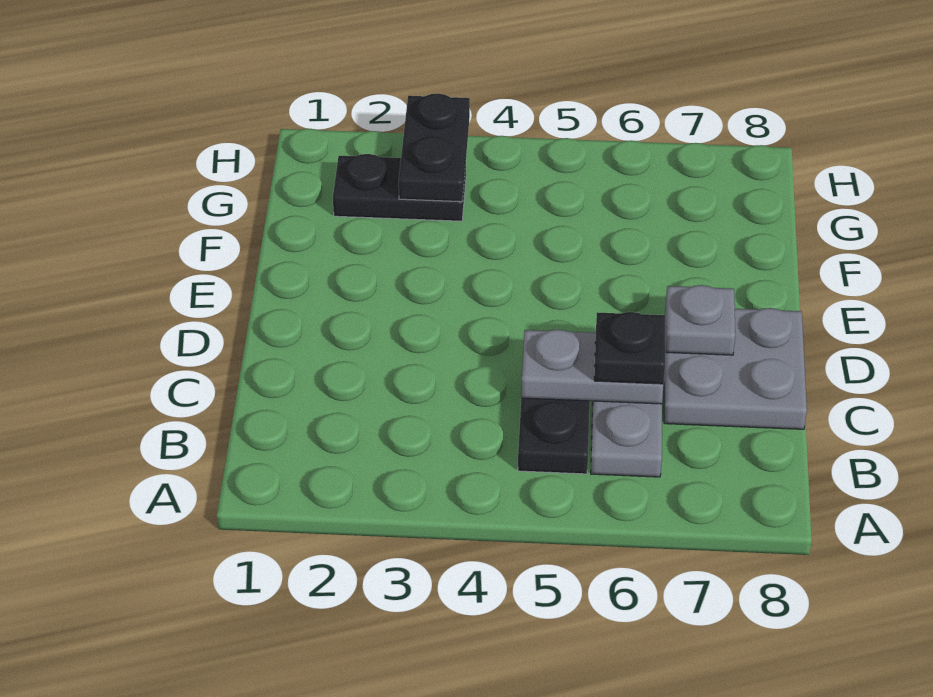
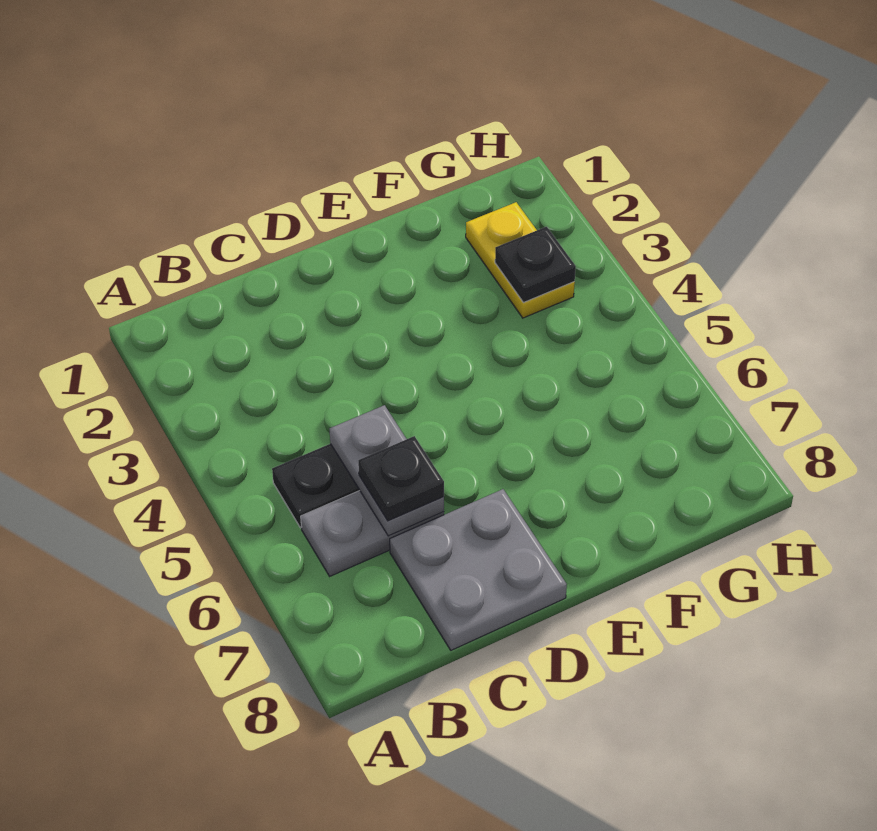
grey 1x1 plate [666,285,735,355] -> none
black 1x2 plate [333,154,466,221] -> yellow 1x2 plate [466,202,575,318]
black 1x2 plate [399,94,470,202] -> black 1x1 plate [495,227,576,303]

